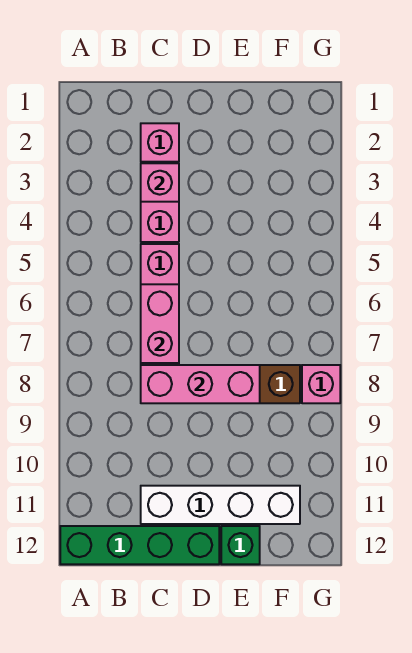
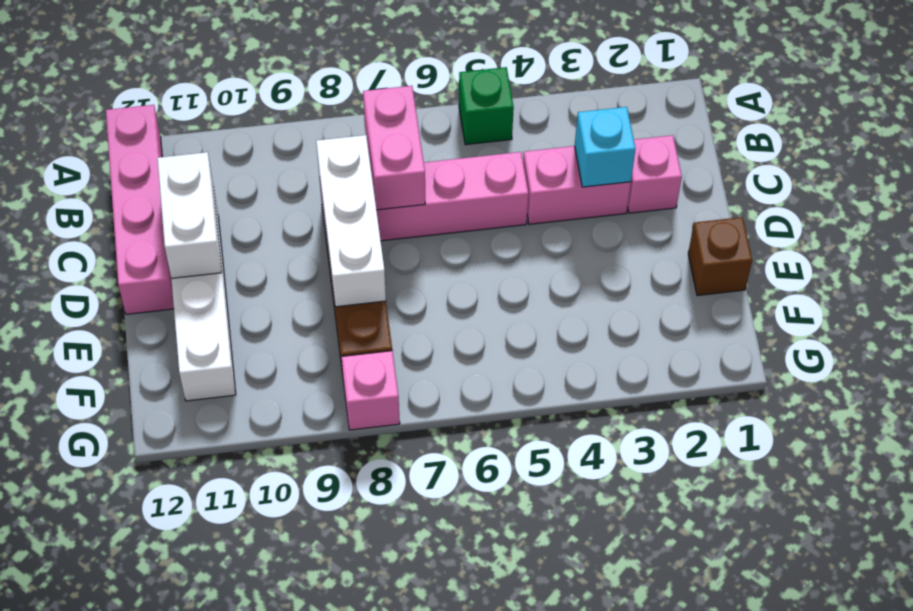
green 1x4 brick [60,526,219,564] -> pink 1x4 brick [106,105,174,314]
pink 1x1 brick [141,163,179,202] -> cyan 1x1 brick [575,107,635,187]
pink 1x2 brick [141,284,179,363] -> pink 1x2 brick turned to [363,86,425,210]
pink 1x3 brick [141,365,260,403] -> white 1x3 brick [316,135,386,307]
none -> white 1x2 brick [157,152,222,278]
none -> brown 1x1 brick [688,217,752,296]
green 1x1 brick [221,526,260,564] -> green 1x1 brick moved to [459,67,514,145]

